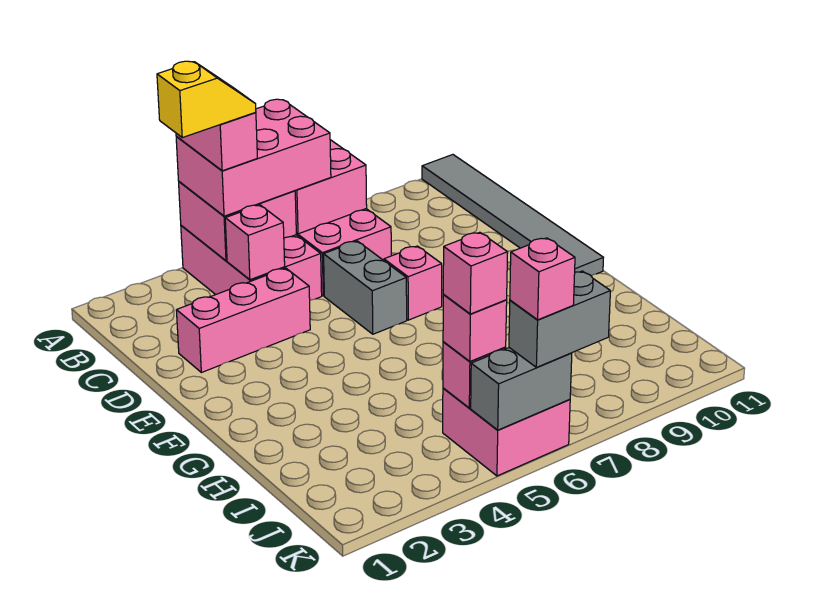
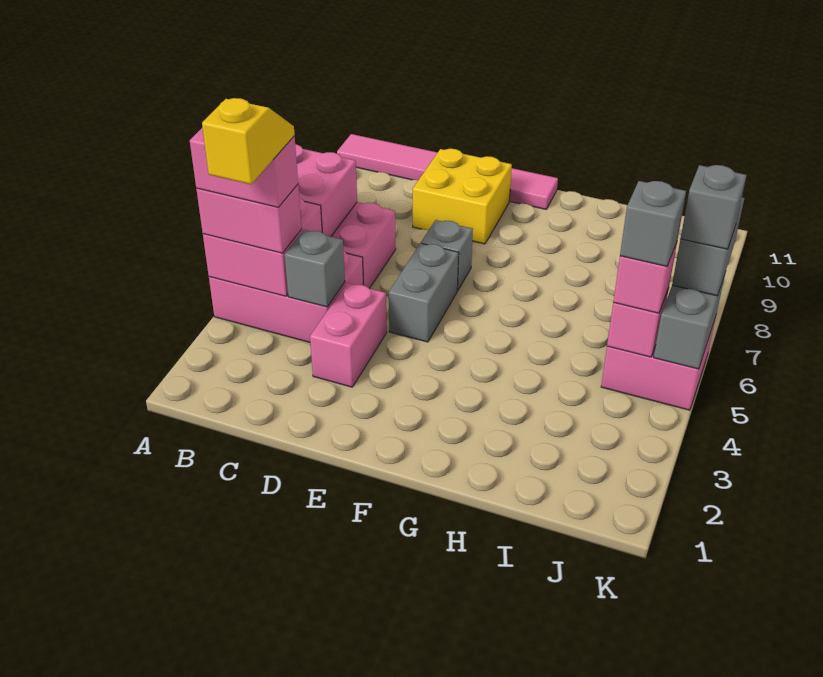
pink 2x3 brick [176,99,331,216] -> pink 1x2 brick [196,185,302,253]
grey 1x6 tile [422,155,604,276] -> pink 1x6 tile [337,134,558,209]
pink 1x1 brick [225,205,285,280] -> grey 1x1 brick [285,230,345,307]
pink 1x3 brick [176,268,310,373] -> pink 1x2 brick [310,283,387,387]
grey 1x2 brick [324,241,407,334] -> grey 1x2 brick turned to [389,243,459,342]
none -> yellow 2x2 brick [413,149,512,244]
pink 1x1 brick [384,246,442,320] -> grey 1x1 brick [421,220,473,291]
pink 1x1 brick [443,232,508,314] -> grey 1x1 brick [620,181,686,266]
pink 1x1 brick [510,238,575,320] -> grey 1x1 brick [681,165,747,249]

